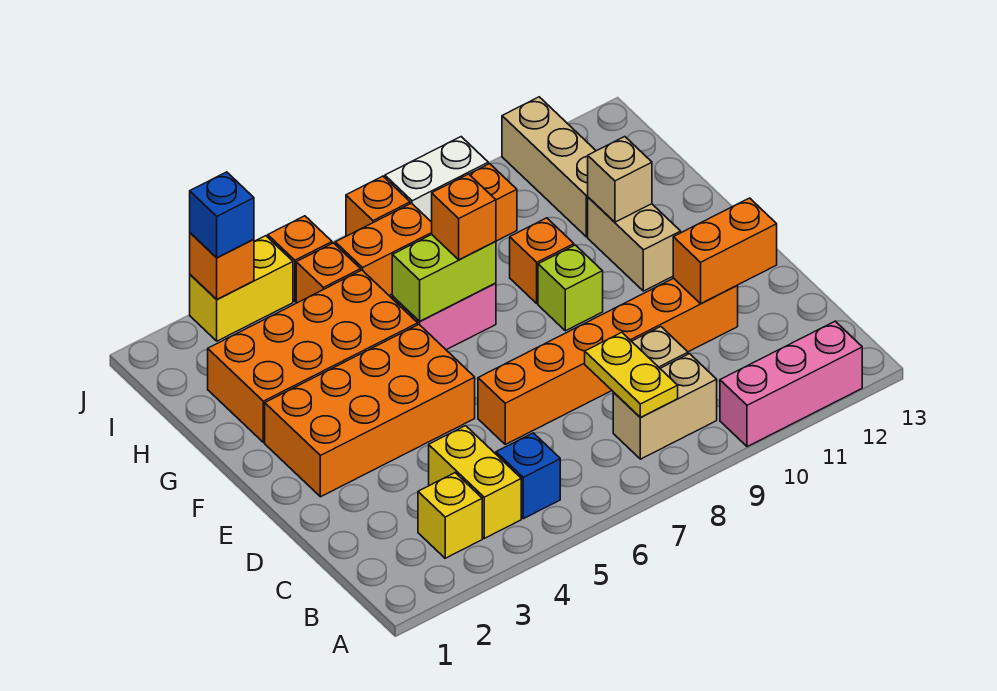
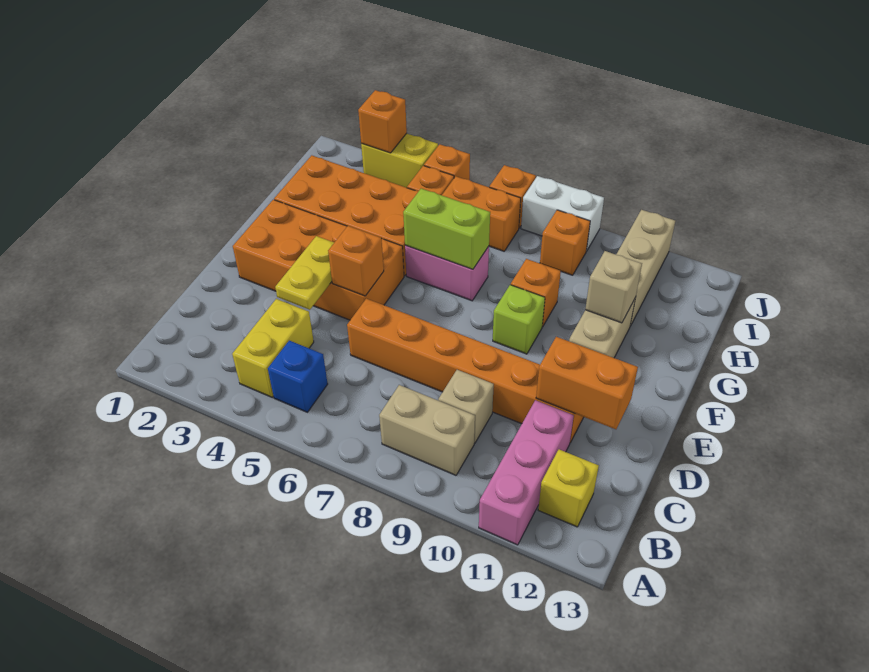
pink 1x3 brick [720,321,862,447] -> pink 1x3 brick turned to [479,400,574,545]
yellow 1x1 brick [418,473,482,558] -> yellow 1x1 brick moved to [538,449,599,527]
yellow 1x2 plate [585,332,678,417] -> yellow 1x2 plate moved to [275,236,334,310]
orange 1x1 brick [432,174,496,260] -> orange 1x1 brick moved to [328,226,384,296]
blue 1x1 brick [190,172,254,258] -> none

